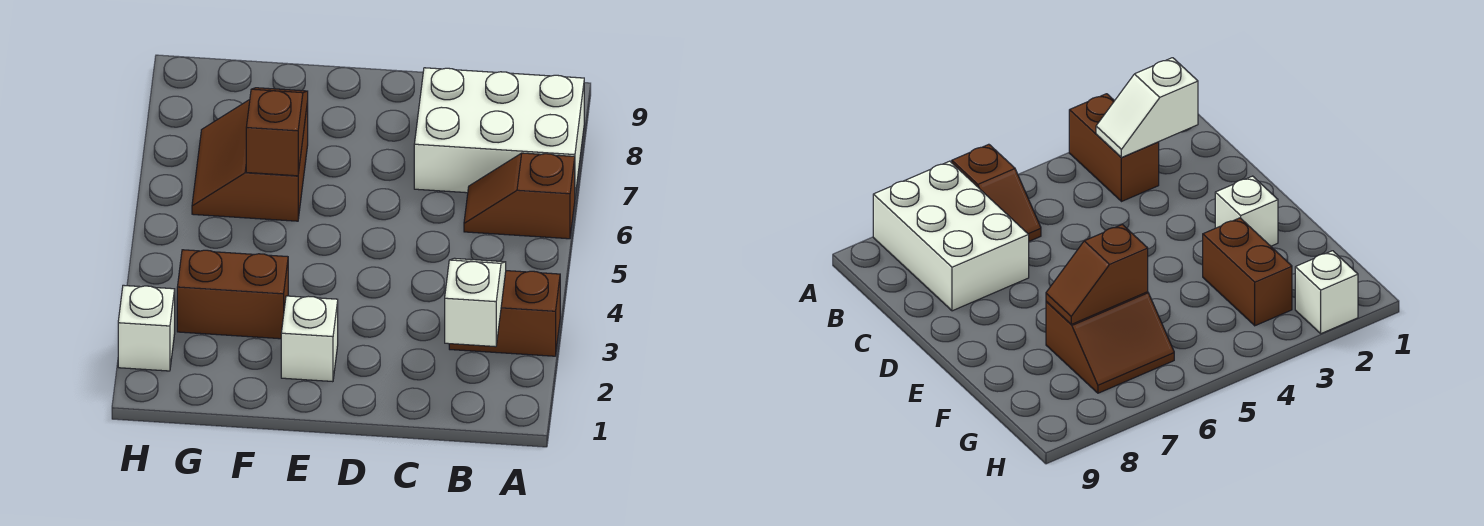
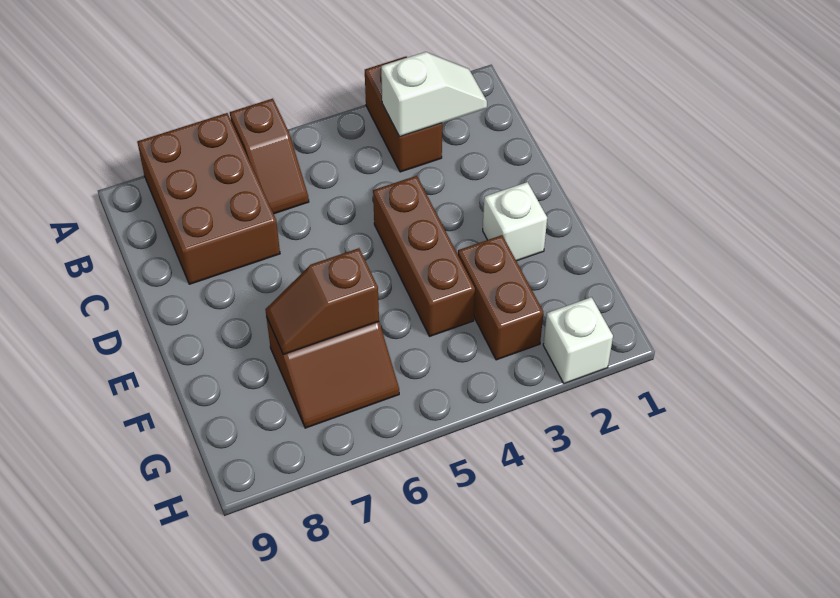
white 2x3 brick [414,68,584,196] -> brown 2x3 brick [137,113,280,284]
white 1x2 slope [445,258,506,347] -> white 1x2 slope turned to [381,52,487,137]
none -> brown 1x3 brick [373,176,475,336]

